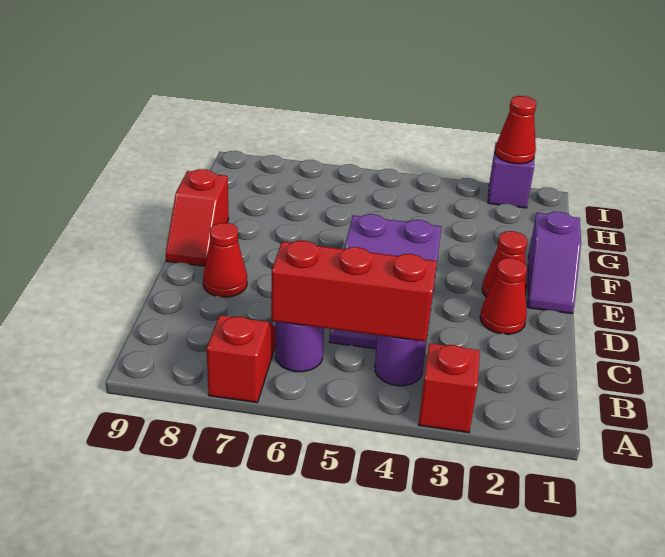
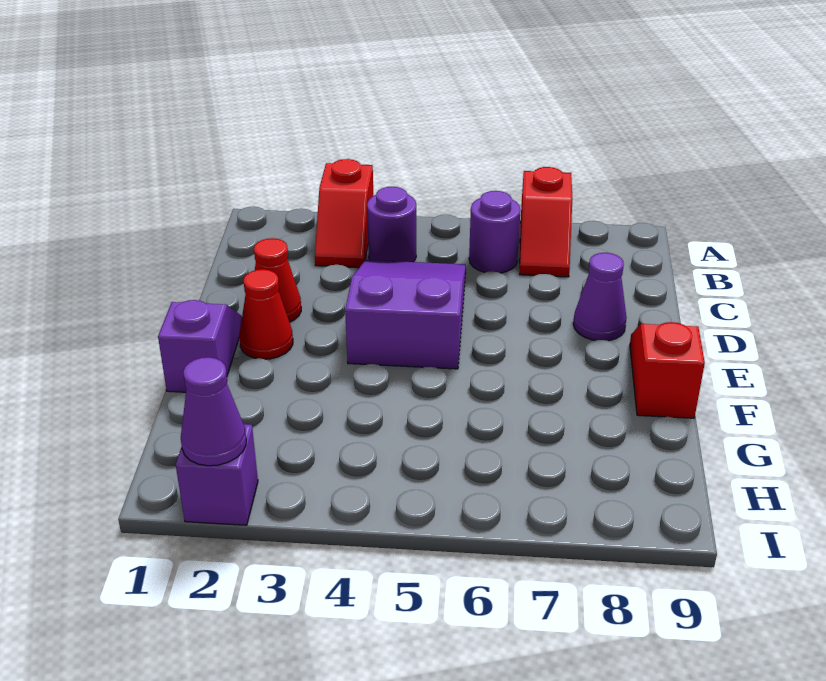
red 1x3 brick [271,241,437,342] -> none
red 1x1 cone [203,223,247,297] -> purple 1x1 cone [573,253,627,341]
red 1x1 cone [495,96,536,164] -> purple 1x1 cone [181,357,246,466]

